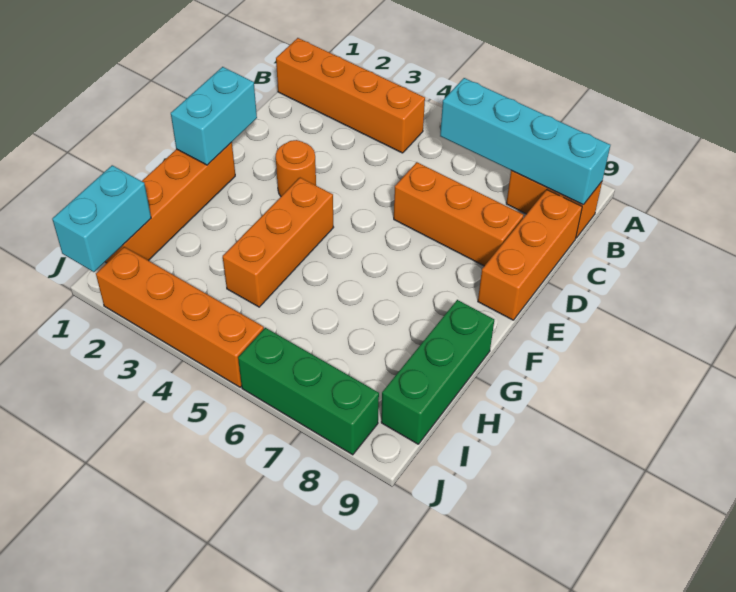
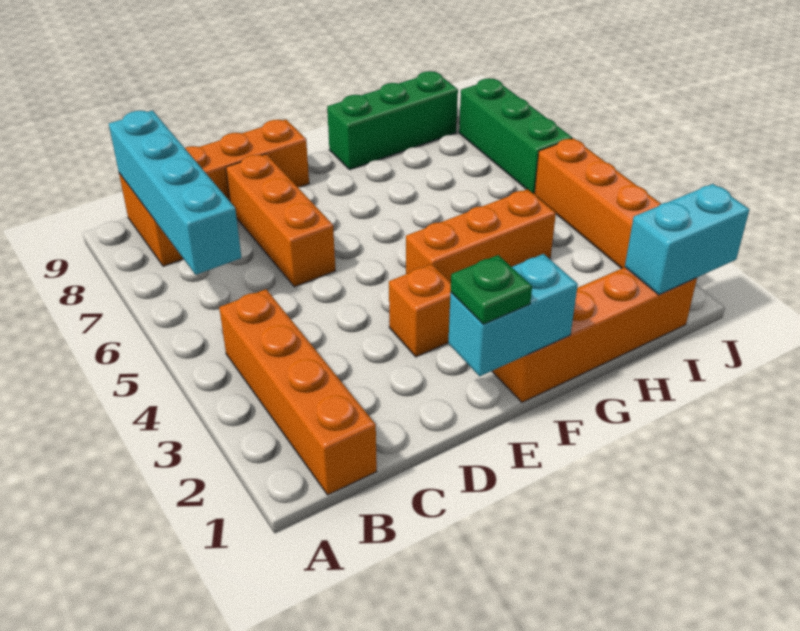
none -> green 1x1 plate [451,255,532,324]
orange 1x1 round brick [276,140,316,196] -> orange 1x1 brick [389,264,451,357]

